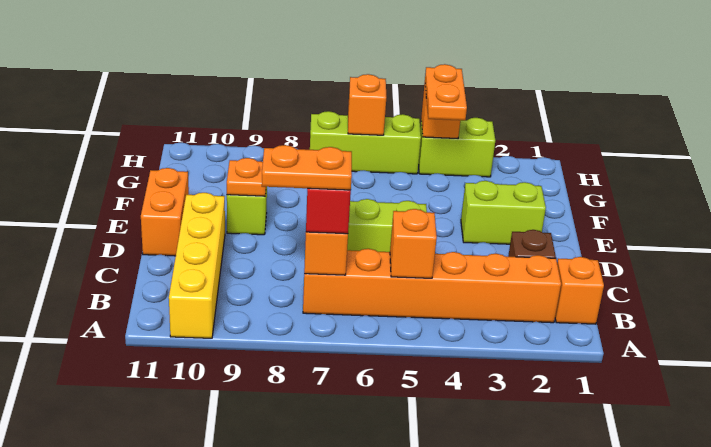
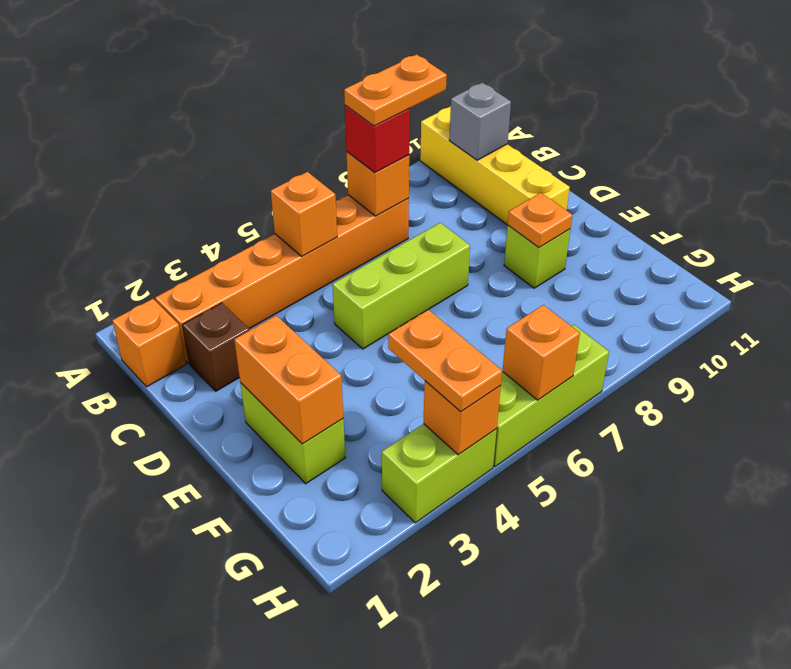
none -> grey 1x1 brick [449,83,511,160]
orange 1x2 brick [141,168,189,256] -> orange 1x2 brick moved to [234,315,343,444]
lime 1x2 brick [461,181,546,244] -> lime 1x2 brick turned to [240,382,345,484]

